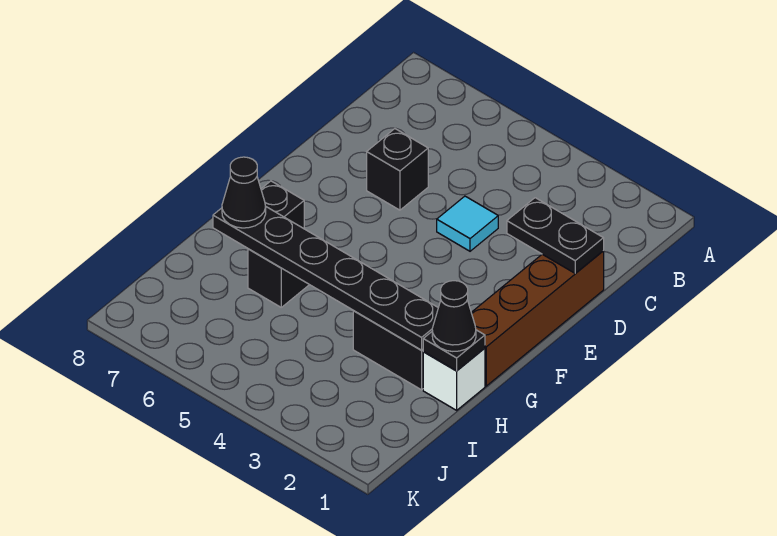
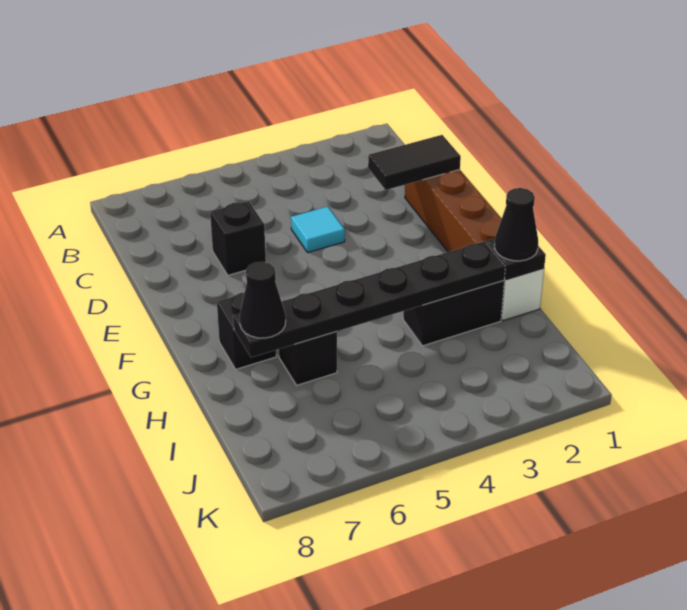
black 1x2 plate [507,198,604,273] -> black 1x2 tile [368,135,461,190]

